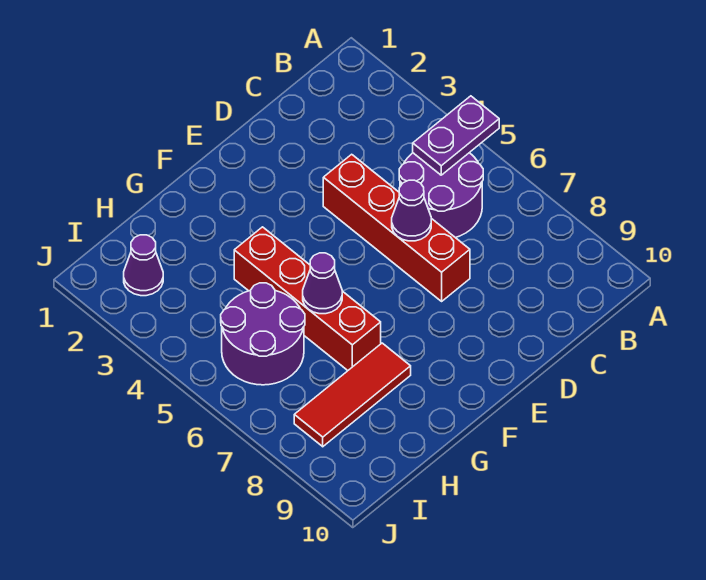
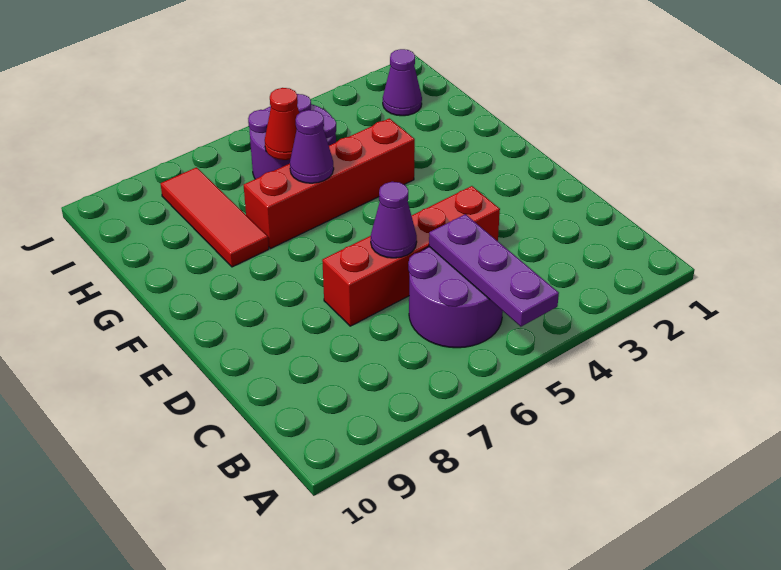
purple 1x2 plate [413,96,499,175] -> purple 1x3 plate [429,214,559,327]
none -> red 1x1 cone [265,88,299,160]

